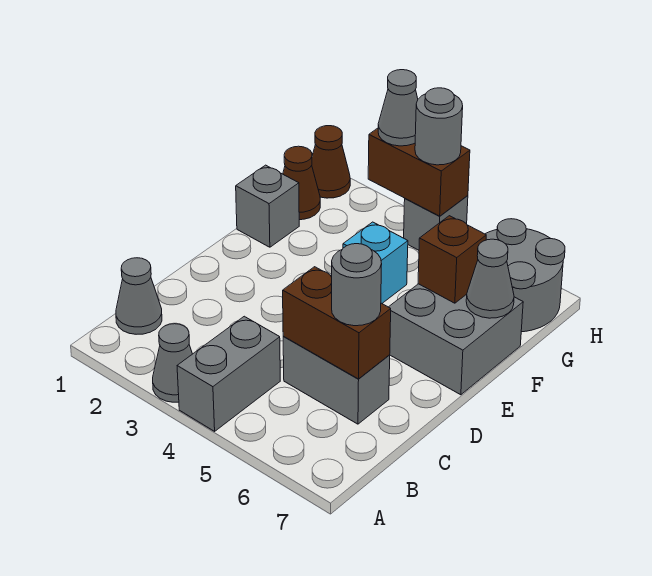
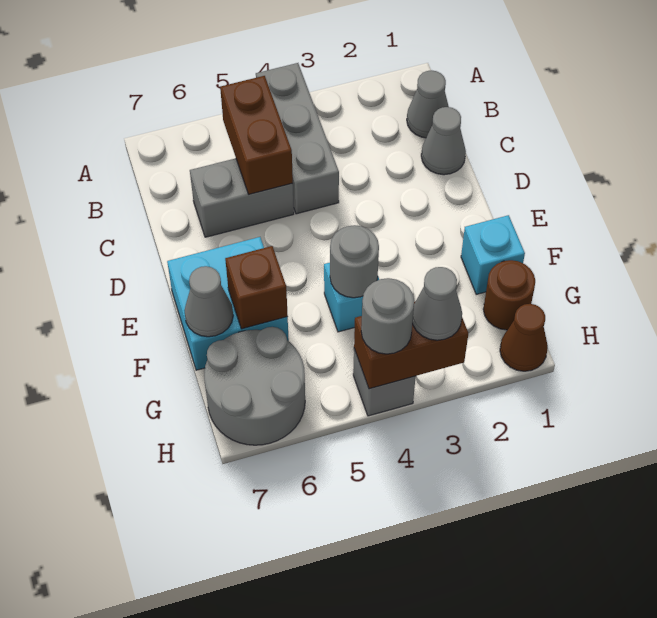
grey 1x1 cone [153,324,192,402] -> grey 1x1 cone moved to [421,107,466,175]
grey 1x2 brick [177,316,280,431] -> grey 1x3 brick [256,63,339,214]
brown 1x2 brick [283,267,391,379] -> brown 1x2 brick turned to [220,76,293,194]
grey 1x1 round brick [332,244,382,326] -> grey 1x1 round brick moved to [330,225,379,298]
grey 2x2 brick [389,284,523,395] -> cyan 2x2 brick [167,237,289,370]
grey 1x1 brick [236,165,299,247] -> cyan 1x1 brick [461,215,525,294]
brown 1x1 cone [283,146,320,220] -> brown 1x1 round brick [483,260,535,330]

